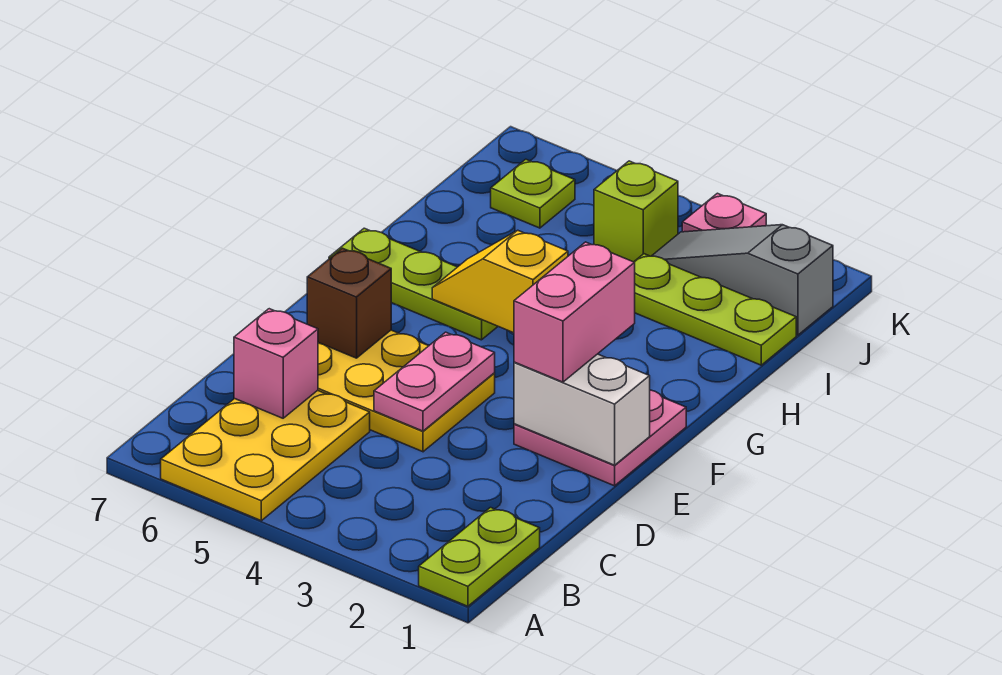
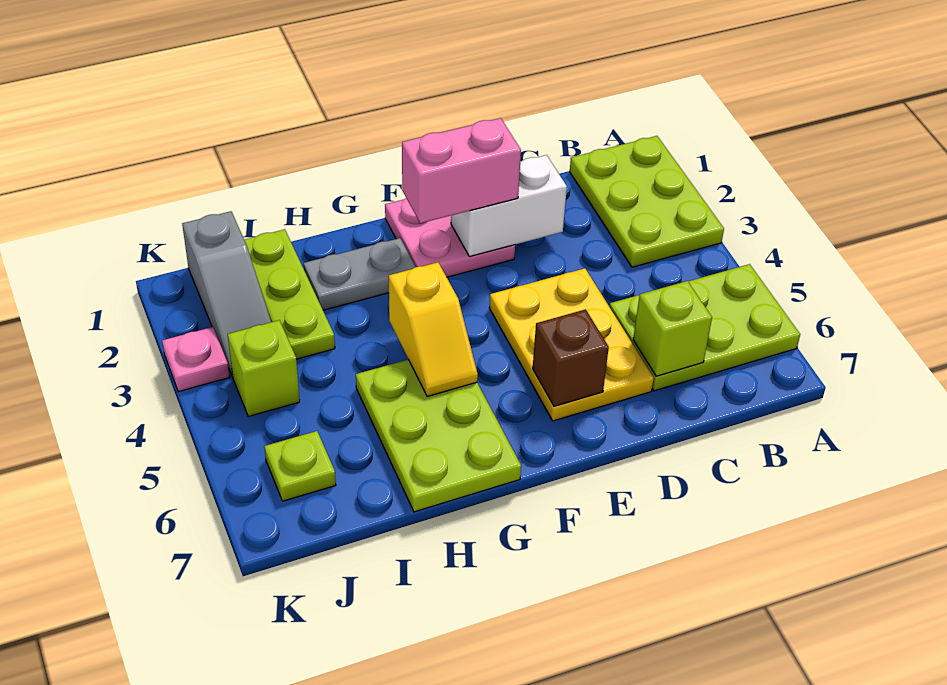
lime 1x2 plate [419,508,540,606] -> lime 2x3 plate [570,136,724,267]
yellow 2x3 plate [161,390,370,521] -> lime 2x3 plate [609,264,800,391]
pink 1x1 brick [234,309,318,418] -> lime 1x1 brick [633,281,712,376]
pink 1x2 plate [374,332,495,431] -> none
white 1x2 brick [514,354,650,465] -> white 1x2 brick turned to [451,155,567,257]
none -> grey 1x2 plate [304,238,416,310]
lime 1x3 plate [329,228,498,340] -> lime 2x3 plate [356,359,521,512]

